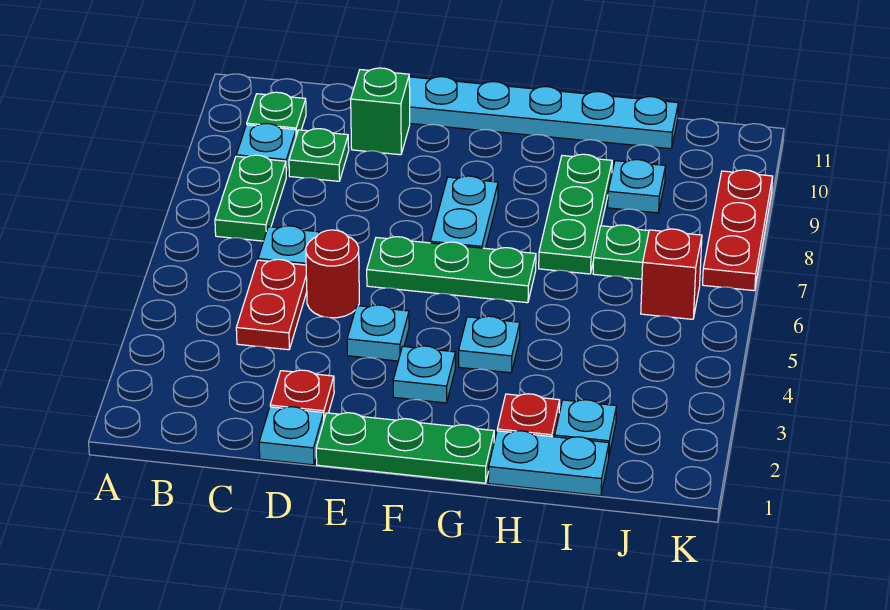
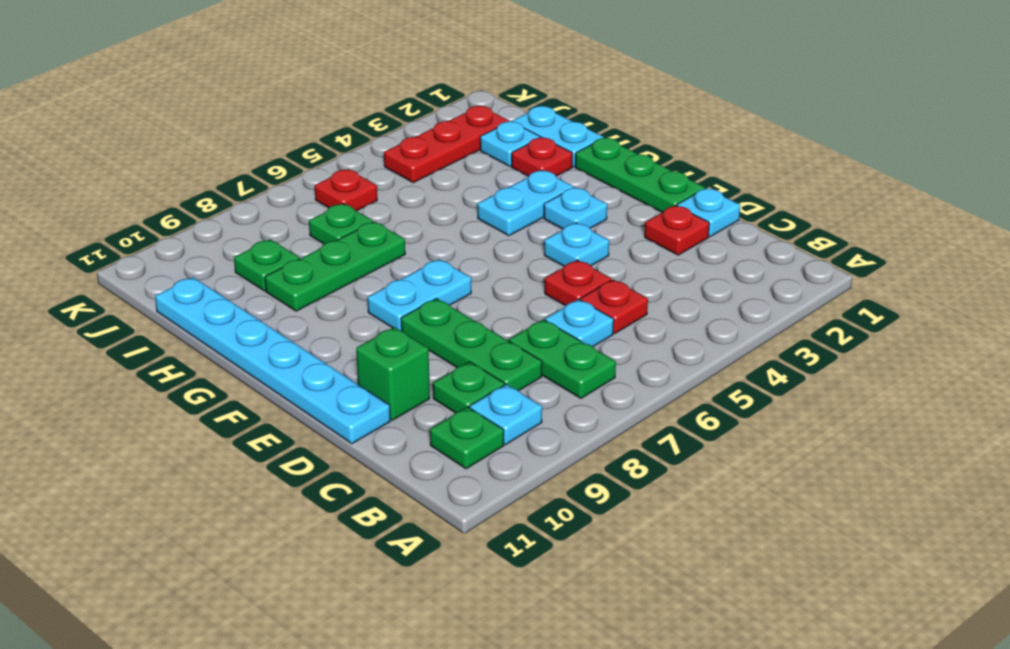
green 1x2 plate [215,155,286,241] -> green 1x2 plate turned to [509,319,616,399]
red 1x2 plate [236,259,307,350] -> red 1x1 plate [580,280,648,334]
red 1x1 round brick [306,230,359,318] -> red 1x1 plate [545,260,611,306]
green 1x3 plate [367,237,536,303] -> green 1x3 plate moved to [401,298,542,391]
cyan 1x1 plate [459,316,520,373] -> cyan 1x2 plate [478,170,574,236]
cyan 1x1 plate [608,160,666,213] -> green 1x1 plate [234,239,300,291]
red 1x1 brick [641,229,702,319] -> red 1x1 plate [315,169,377,211]
red 1x3 plate [703,170,773,291] -> red 1x3 plate moved to [384,106,509,183]

